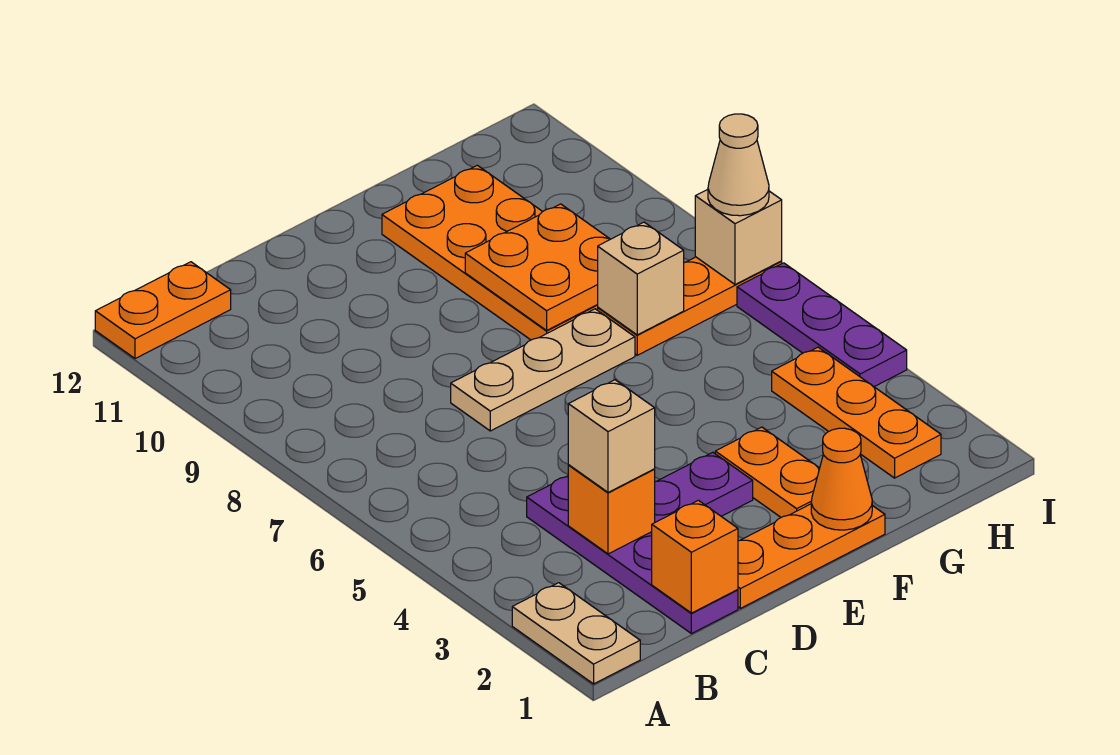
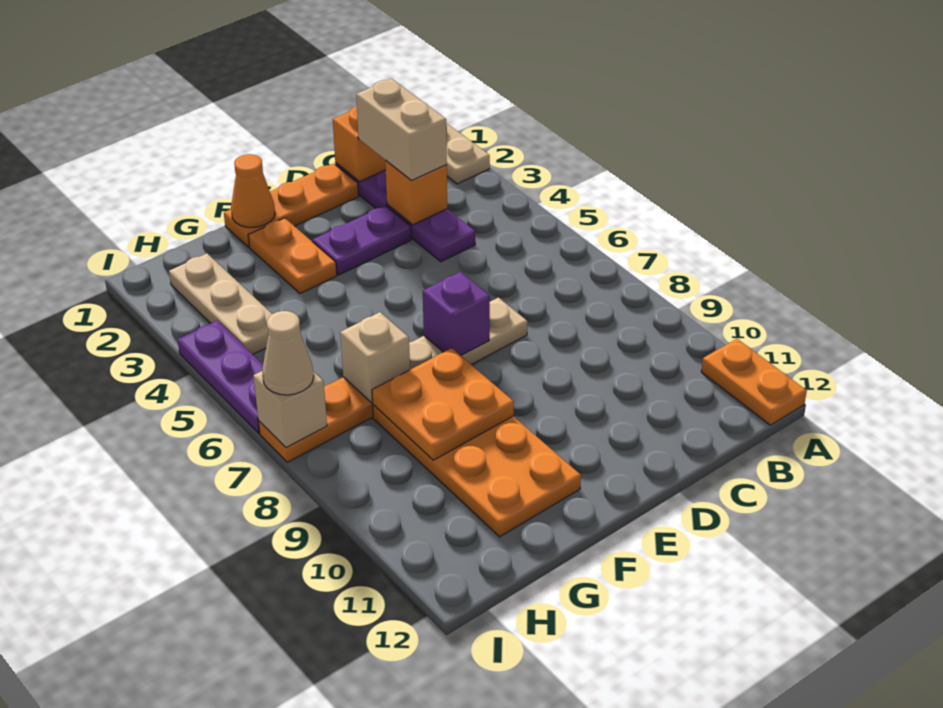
orange 1x2 plate [95,262,231,359] -> orange 1x2 plate turned to [701,339,807,425]
tan 1x1 brick [568,380,655,492] -> tan 1x2 brick [356,79,447,180]
none -> purple 1x1 brick [423,272,490,356]
orange 1x3 plate [772,347,941,478] -> tan 1x3 plate [169,254,272,354]

